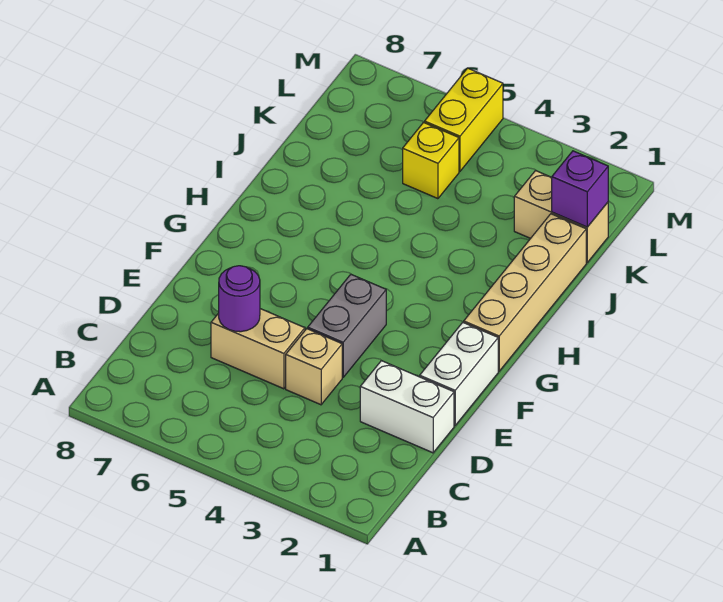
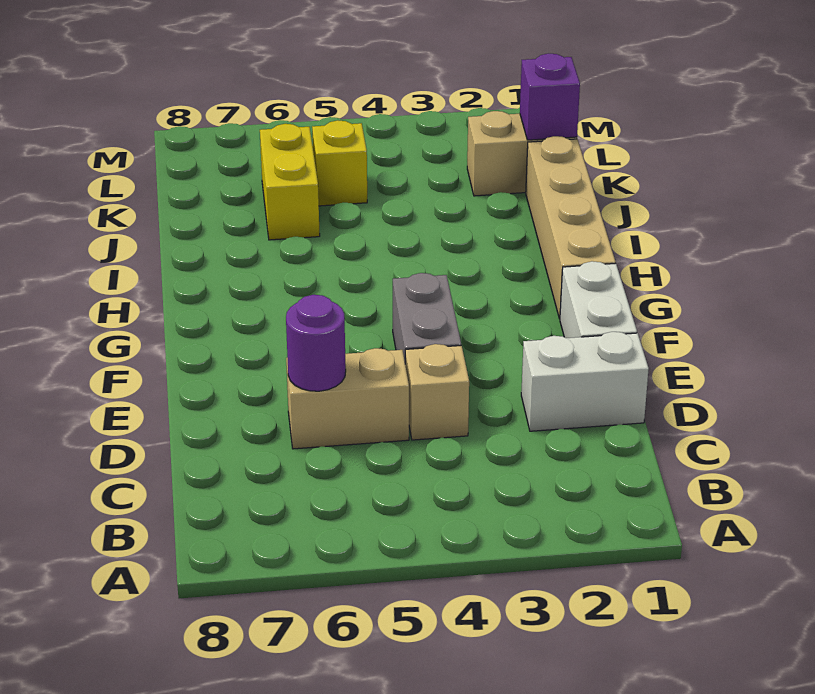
yellow 1x2 brick [425,68,503,171] -> yellow 1x2 brick moved to [260,124,320,240]

